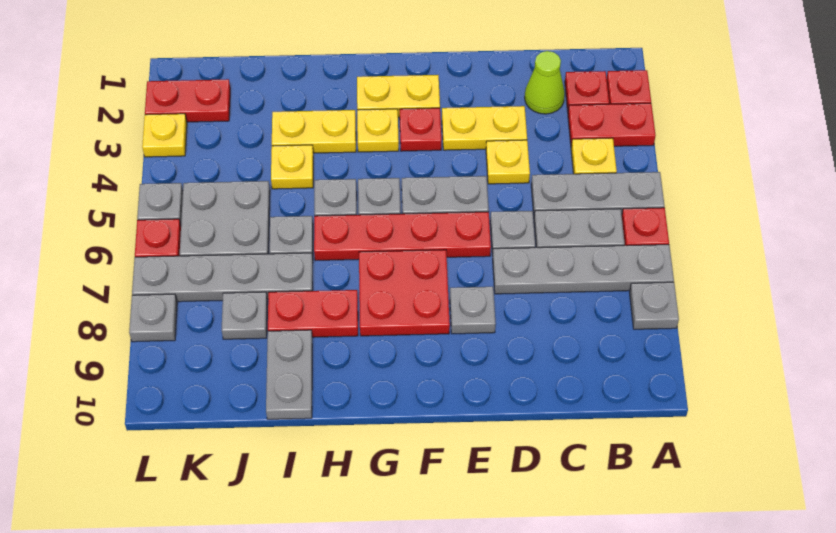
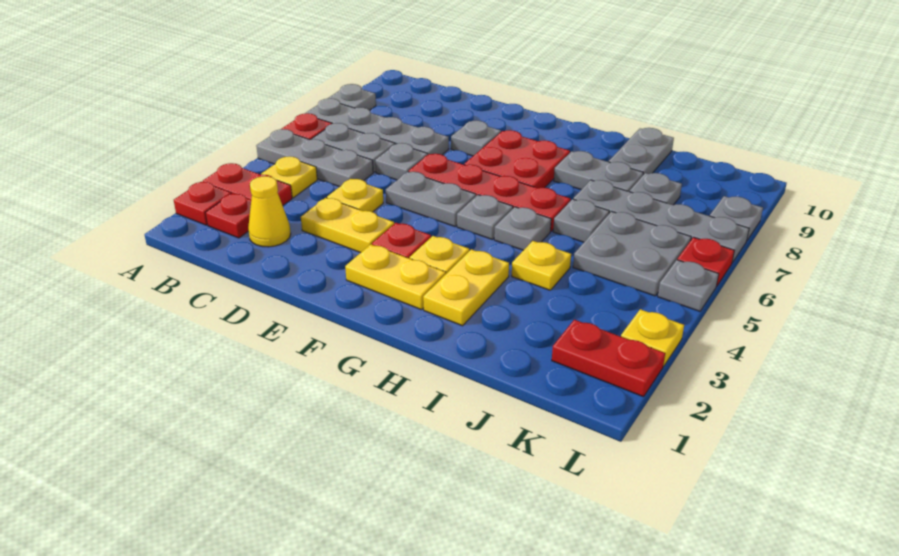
lime 1x1 cone [525,51,565,114] -> yellow 1x1 cone [248,176,291,247]
yellow 1x2 plate [272,110,356,153] -> yellow 1x2 plate turned to [423,249,509,326]
red 1x2 plate [268,290,358,337] -> grey 1x2 plate [554,151,643,191]

